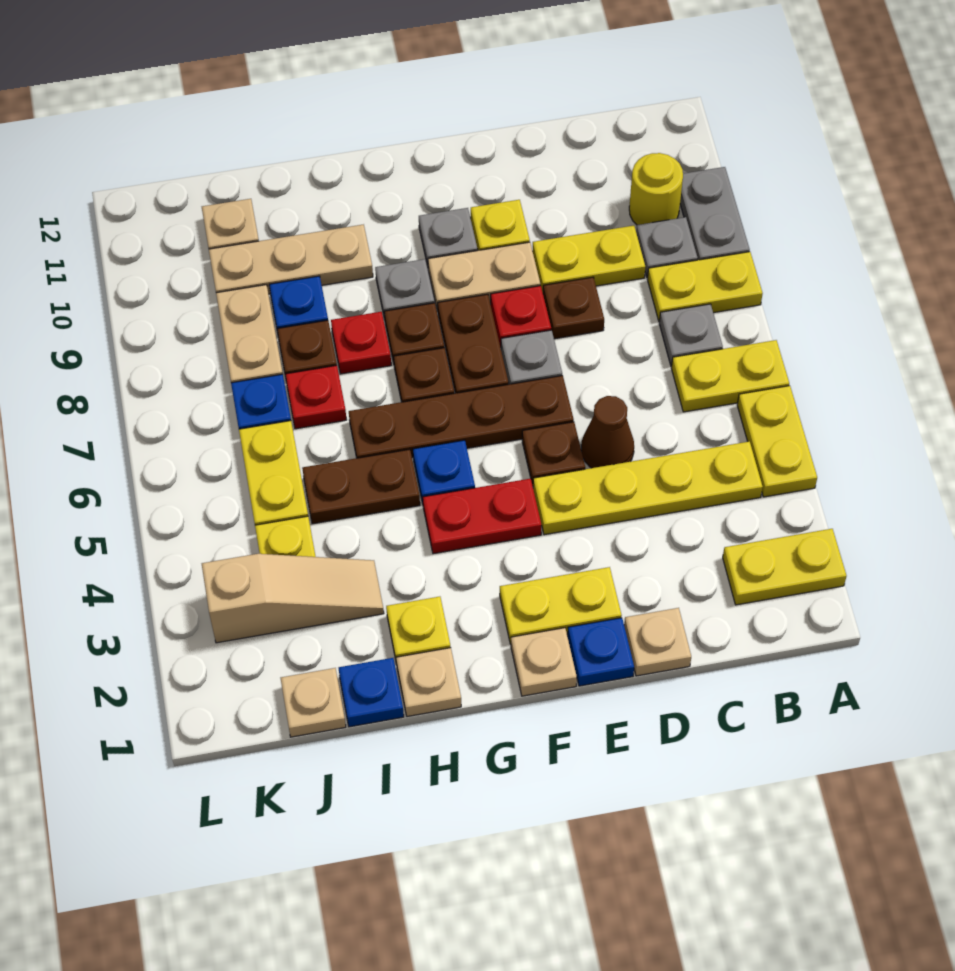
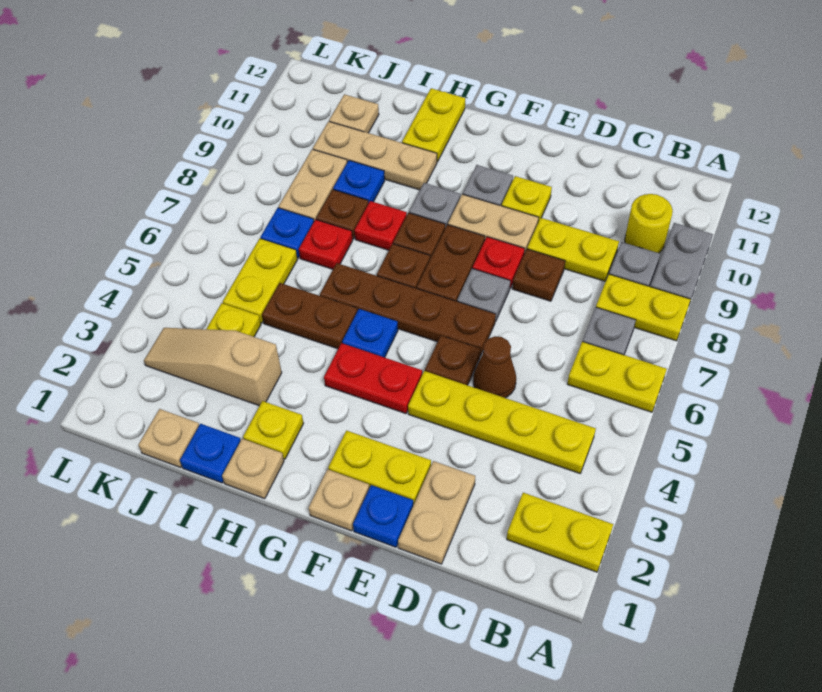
yellow 1x2 plate [737,386,817,497] -> yellow 1x2 plate moved to [402,88,465,162]
tan 1x1 plate [624,608,691,676] -> tan 1x2 plate [398,461,475,564]
tan 1x3 slope [202,554,384,643] -> tan 1x3 slope turned to [144,328,282,406]

